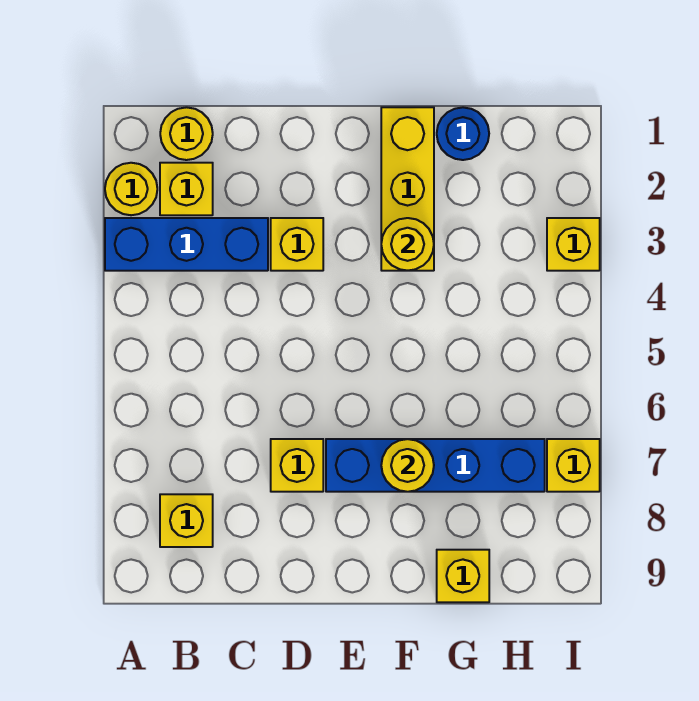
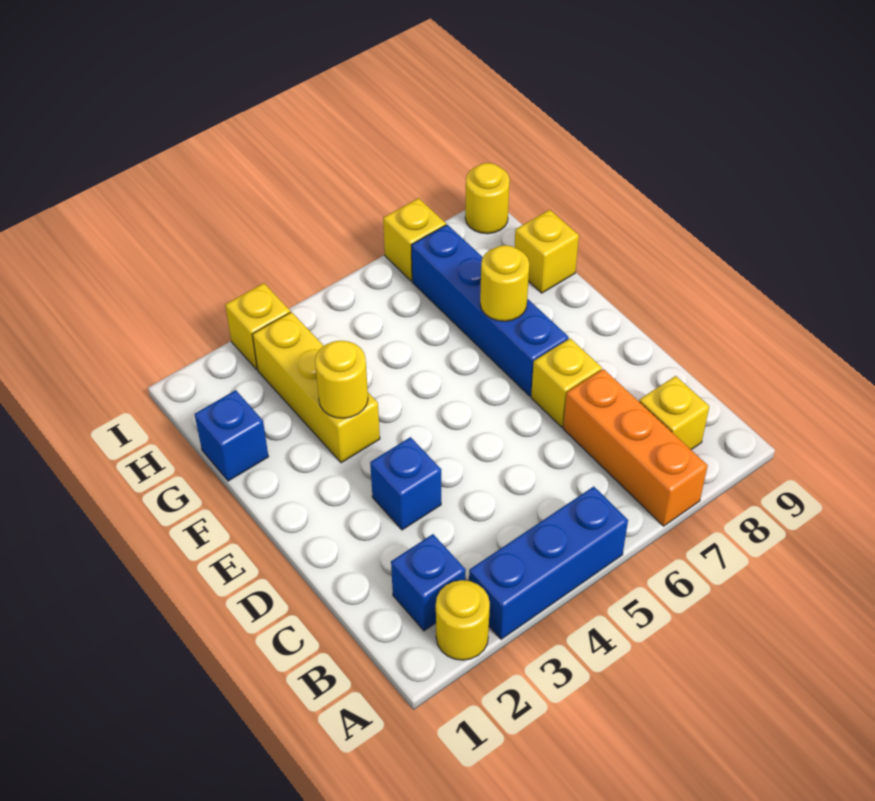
blue 1x3 brick [105,218,268,271] -> blue 1x3 brick turned to [469,487,628,639]
none -> orange 1x3 brick [563,369,708,526]
yellow 1x1 round brick [160,107,213,160] -> yellow 1x1 round brick moved to [465,163,510,234]
yellow 1x1 brick [160,163,213,215] -> blue 1x1 brick [391,534,466,631]
yellow 1x1 brick [271,218,323,271] -> blue 1x1 brick [370,437,441,530]
yellow 1x3 brick [381,107,434,271] -> yellow 1x3 brick turned to [252,312,380,463]
blue 1x1 round brick [437,107,489,160] -> blue 1x1 brick [195,390,269,481]

